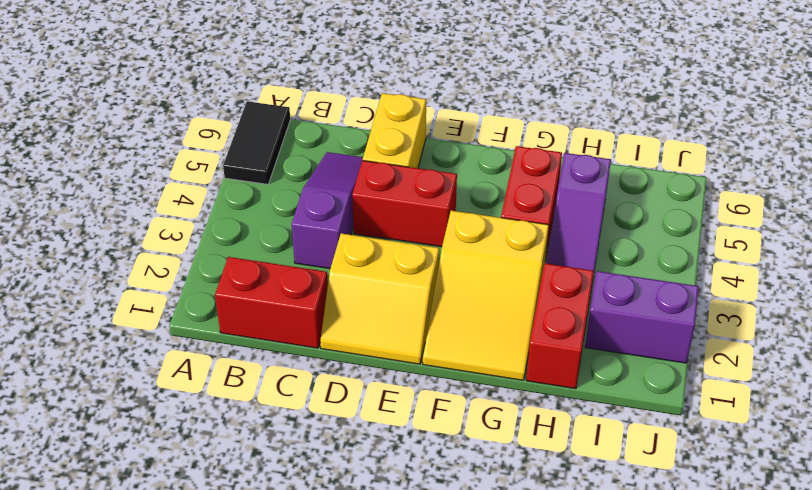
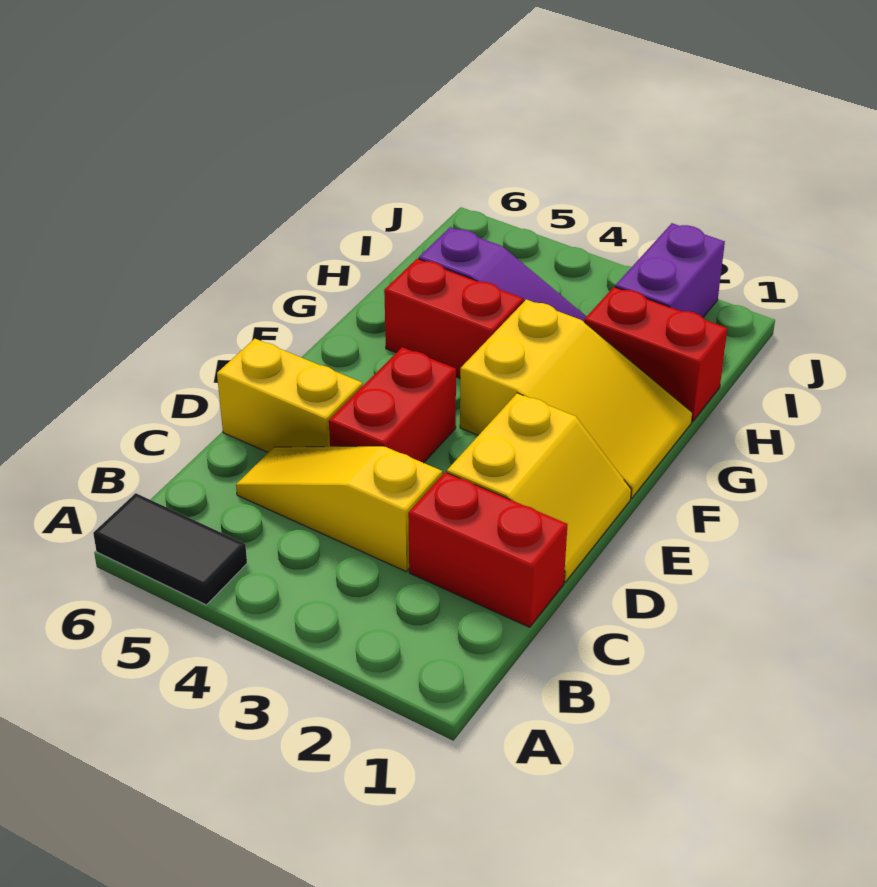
red 1x2 brick [215,257,328,348] -> red 1x2 brick turned to [408,472,568,627]
purple 1x3 slope [292,152,363,269] -> yellow 1x3 slope [236,446,442,571]

